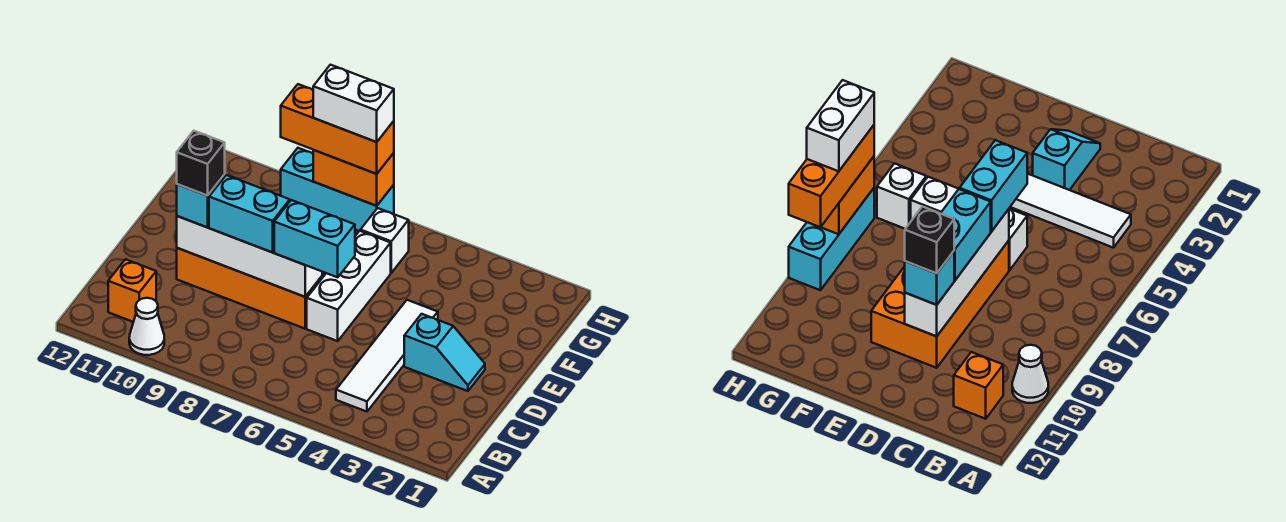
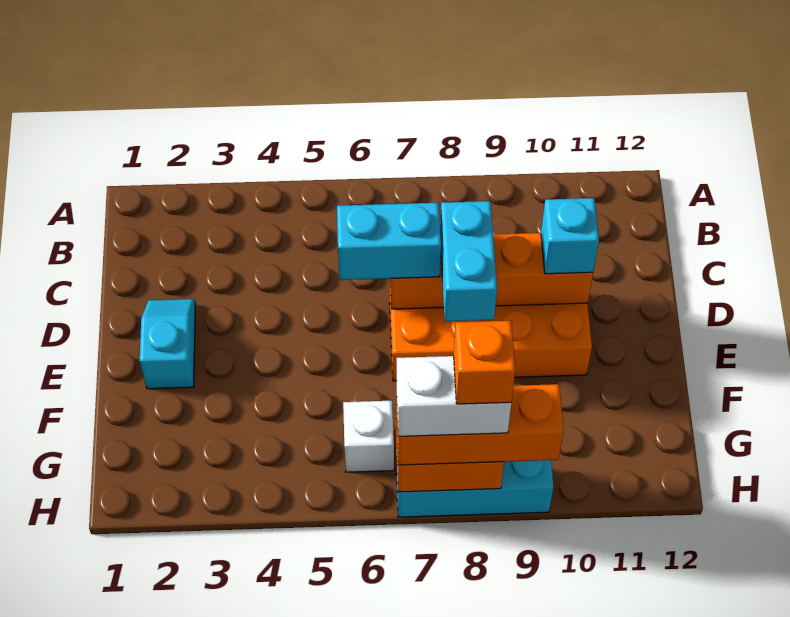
white 1x1 cone [129,298,164,355] -> none
white 1x4 tile [336,300,438,412] -> none
orange 1x1 brick [108,259,156,322] -> orange 1x1 brick moved to [454,321,515,404]
cyan 1x2 slope [404,314,485,391] -> cyan 1x2 slope turned to [140,299,195,389]
white 1x3 brick [307,231,391,341] -> none
white 1x4 brick [177,216,322,297] -> orange 1x4 brick [390,233,593,309]
cyan 1x2 brick [209,175,290,252] -> cyan 1x2 brick turned to [440,201,497,321]
black 1x1 brick [177,131,225,196] -> none

